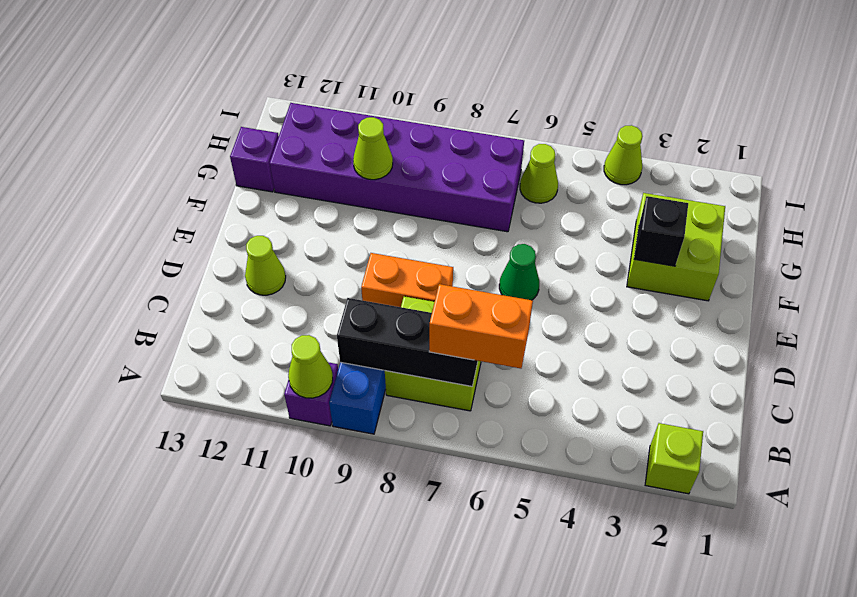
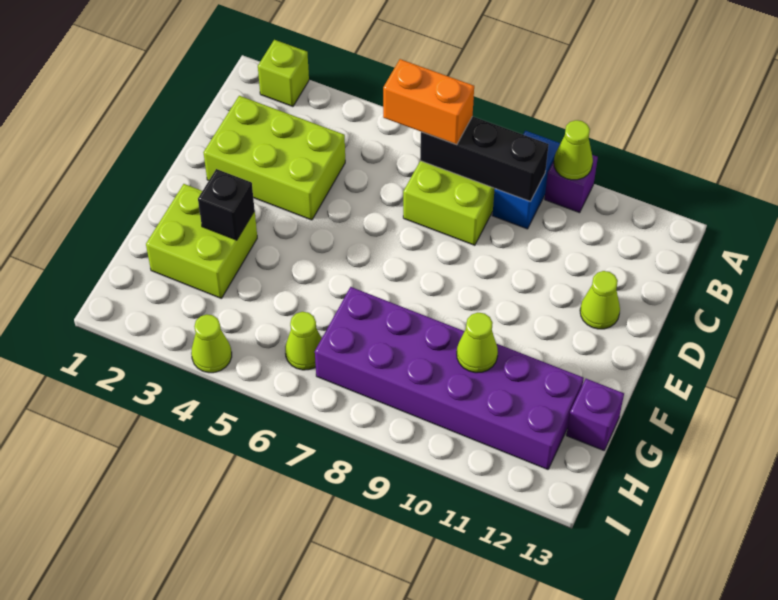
none -> lime 2x3 brick [203,96,345,220]
orange 1x2 brick [361,253,453,307] -> none
green 1x1 cone [499,244,539,300] -> none

